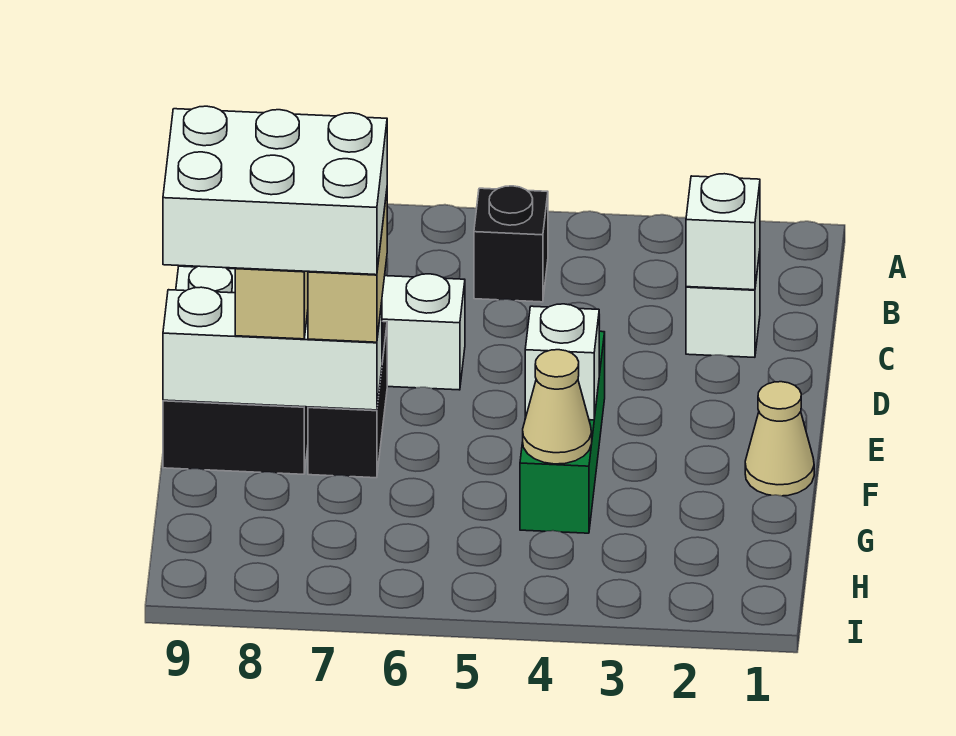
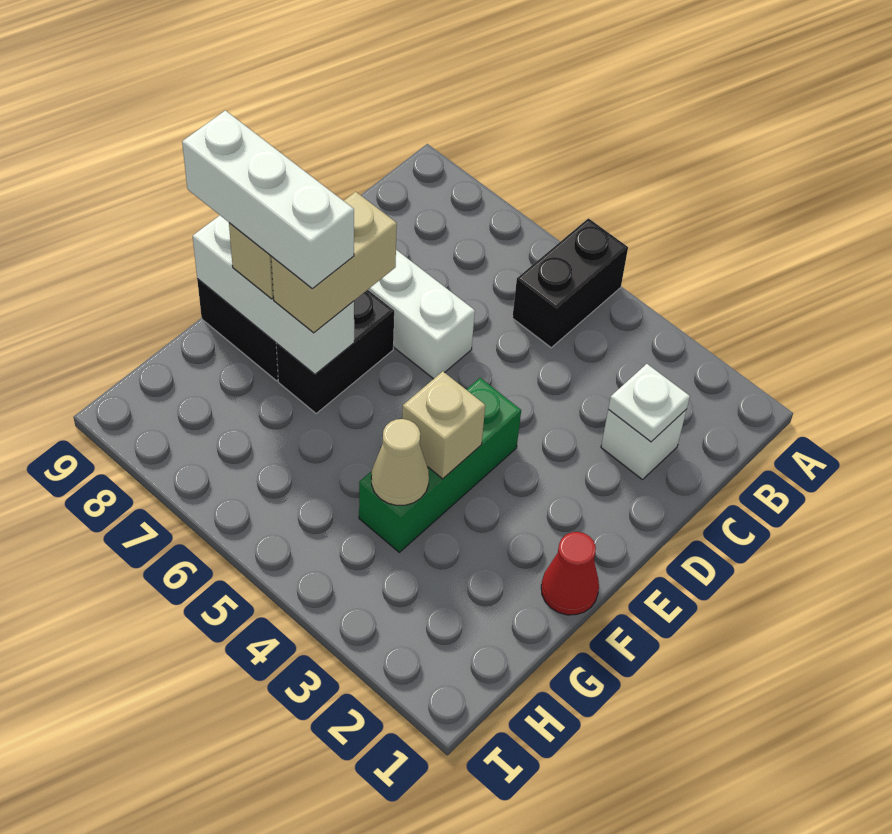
black 1x1 brick [474,186,548,302] -> black 1x2 brick [512,218,628,348]
white 1x1 brick [686,174,760,290] -> white 1x1 plate [608,364,690,442]
white 2x3 brick [163,106,387,275] -> white 1x3 brick [182,110,354,288]
tan 1x1 cone [745,382,814,496] -> red 1x1 cone [541,532,599,615]
white 1x1 brick [525,304,599,420] -> tan 1x1 brick [402,371,485,479]

